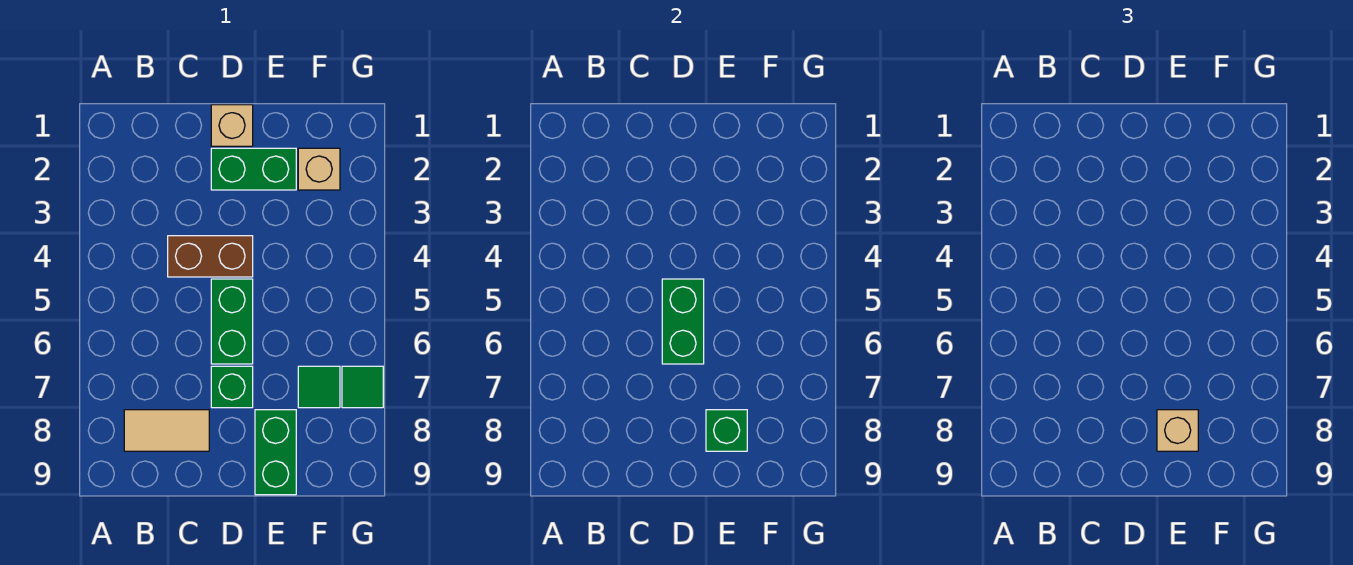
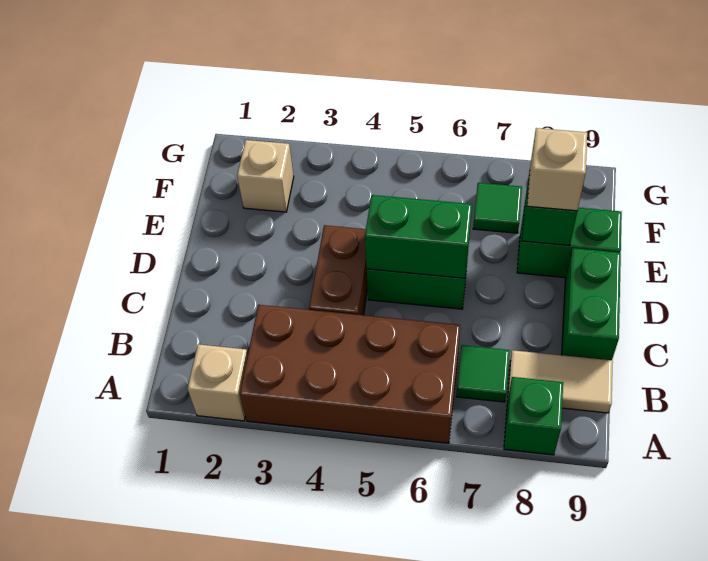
none -> brown 2x4 brick [240,305,460,443]
tan 1x2 tile [124,410,209,451] -> tan 1x2 tile turned to [508,350,613,413]
tan 1x1 brick [211,105,253,146] -> tan 1x1 brick moved to [187,344,248,421]
green 1x2 brick [211,148,296,190] -> green 1x2 brick moved to [562,248,621,360]
green 1x1 brick [211,366,253,408] -> green 1x1 brick moved to [504,377,563,455]
green 1x1 tile [342,366,383,408] -> green 1x1 tile moved to [456,345,510,402]

